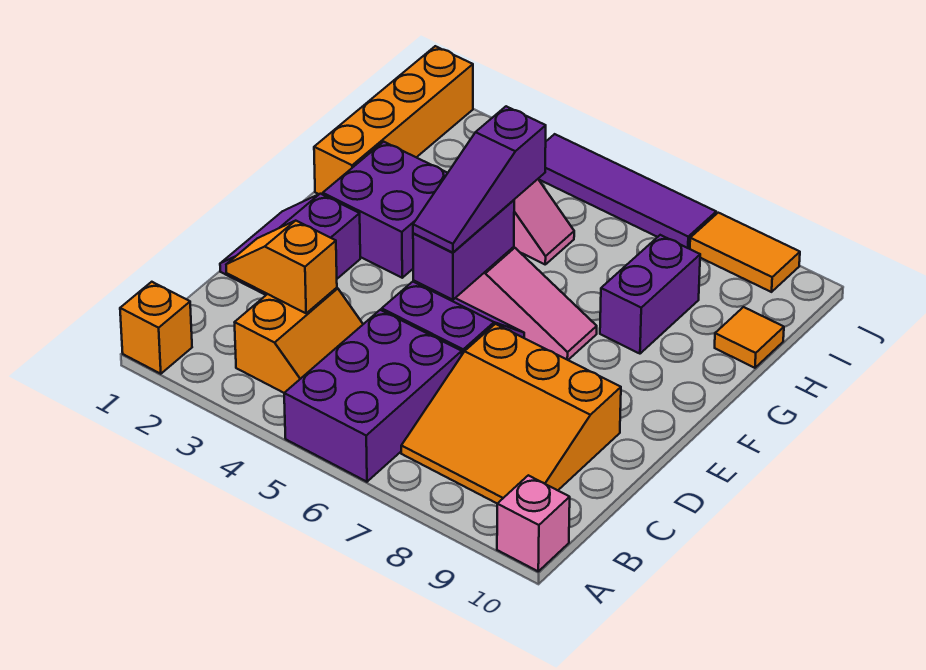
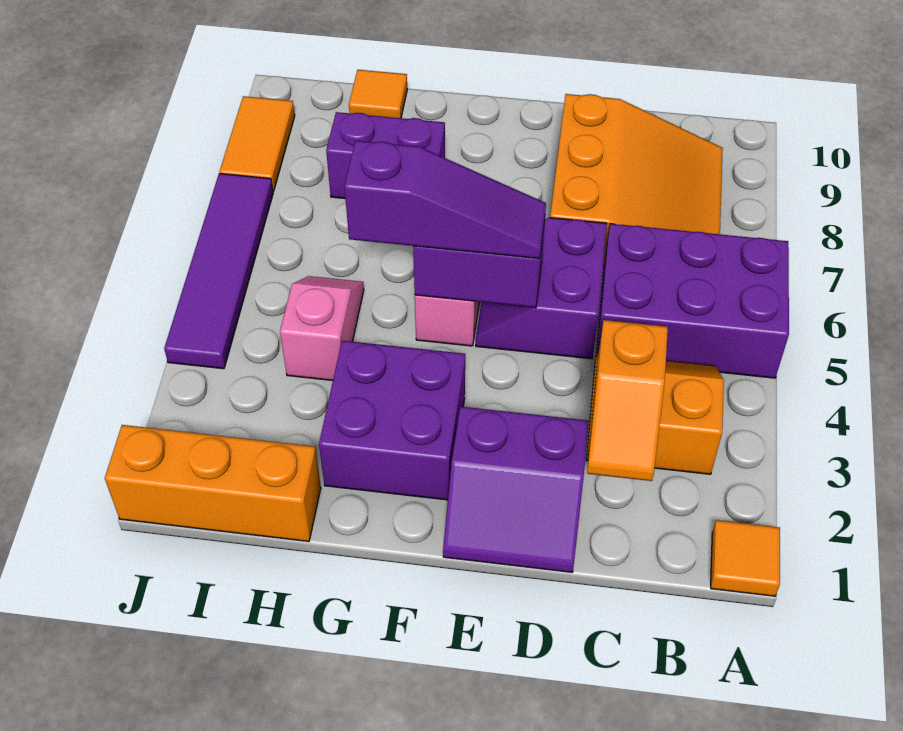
orange 1x1 brick [120,282,192,374] -> orange 1x1 tile [711,520,780,596]
pink 1x1 brick [497,475,570,571] -> none
orange 1x4 brick [314,46,473,194] -> orange 1x3 brick [105,425,321,541]

